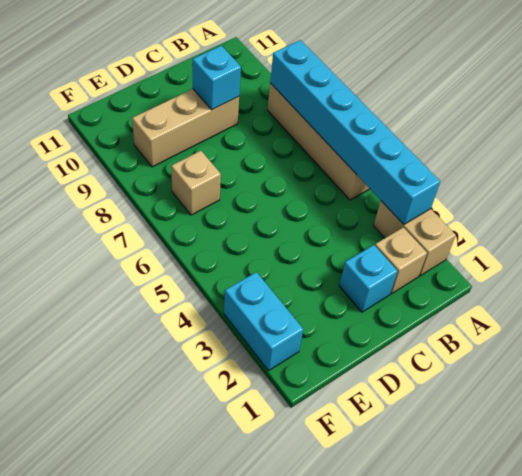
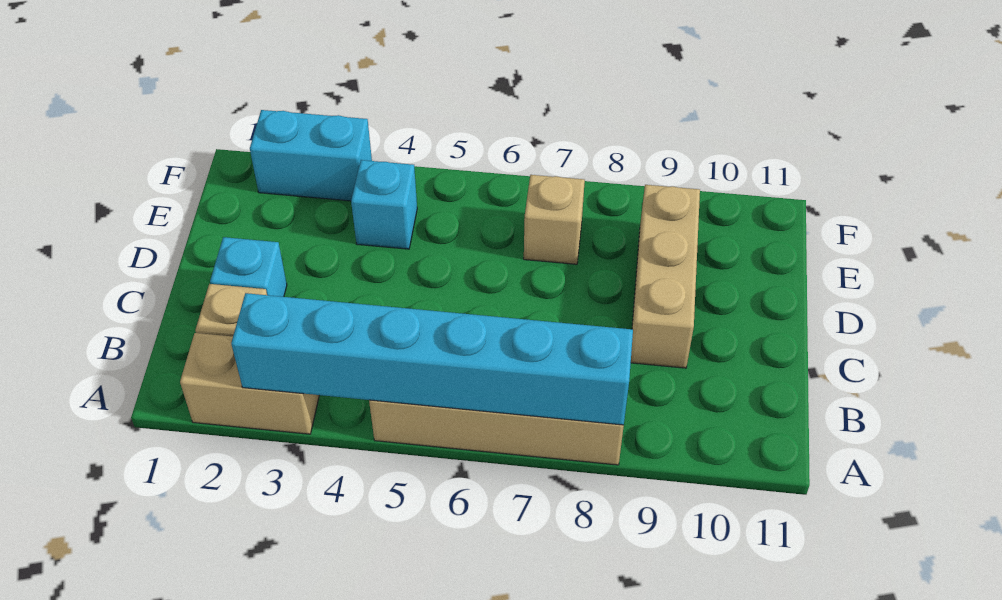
cyan 1x1 brick [193,46,241,110] -> cyan 1x1 brick moved to [351,160,417,249]

